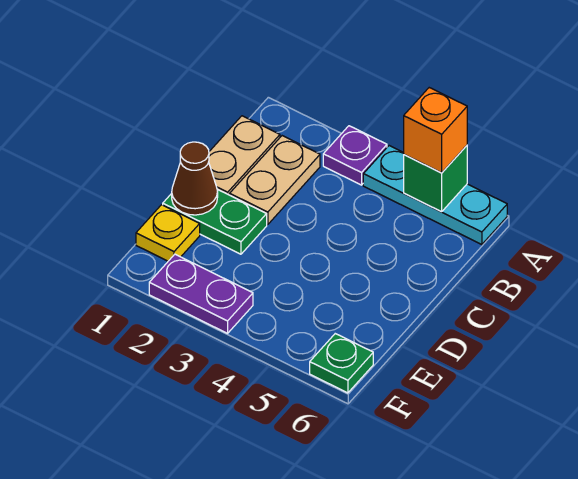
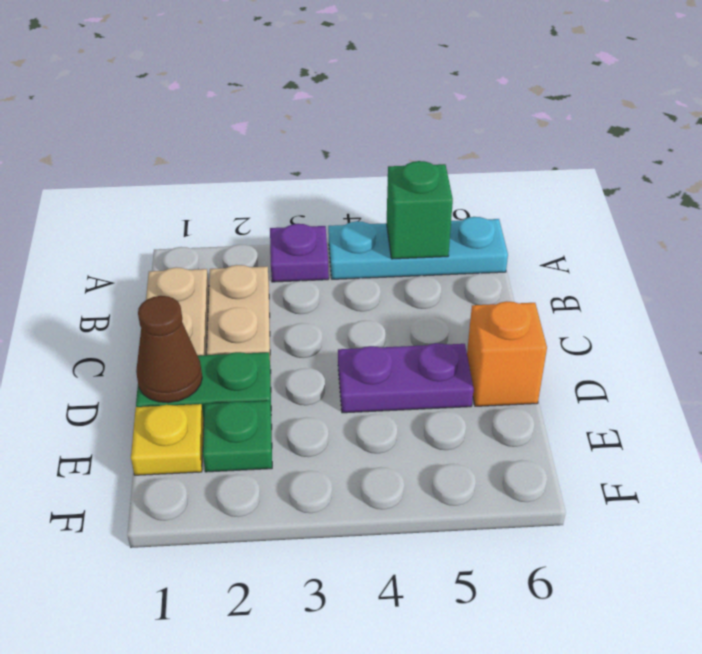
orange 1x1 brick [404,88,467,173] -> orange 1x1 brick moved to [467,301,547,406]
purple 1x2 plate [149,254,253,333] -> purple 1x2 plate moved to [338,343,474,413]
green 1x1 plate [310,334,373,393] -> green 1x1 plate moved to [203,401,272,472]

